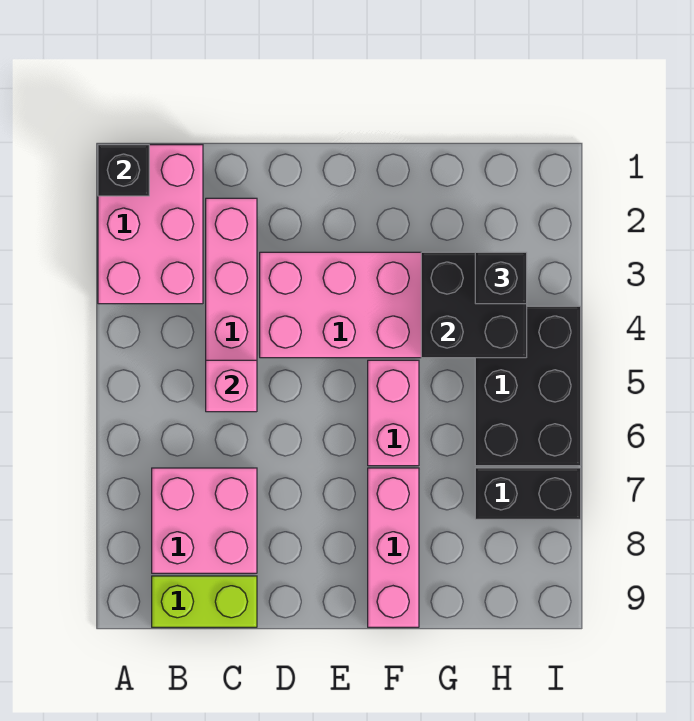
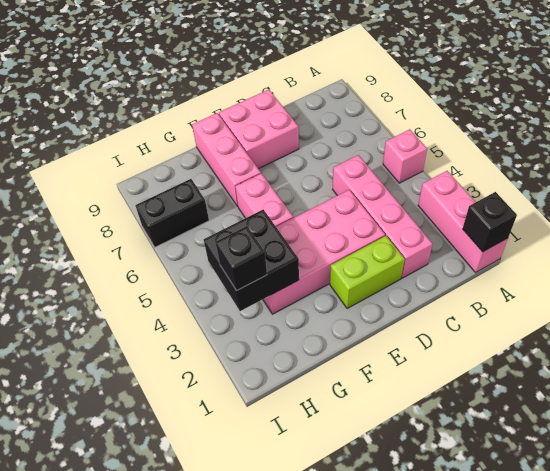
pink 2x3 brick [98,145,203,304] -> pink 1x3 brick [418,171,508,272]
pink 2x2 brick [152,468,257,573] -> pink 2x2 brick moved to [219,90,299,169]
lime 1x2 brick [152,576,257,627] -> lime 1x2 brick moved to [330,236,405,309]
pink 1x1 brick [206,360,257,412] -> pink 1x1 brick moved to [383,129,427,183]
black 2x3 brick [475,306,581,466] -> none

